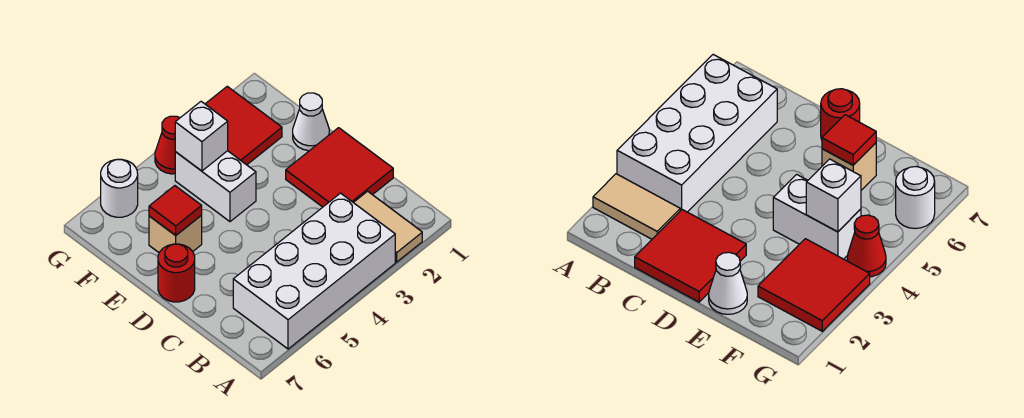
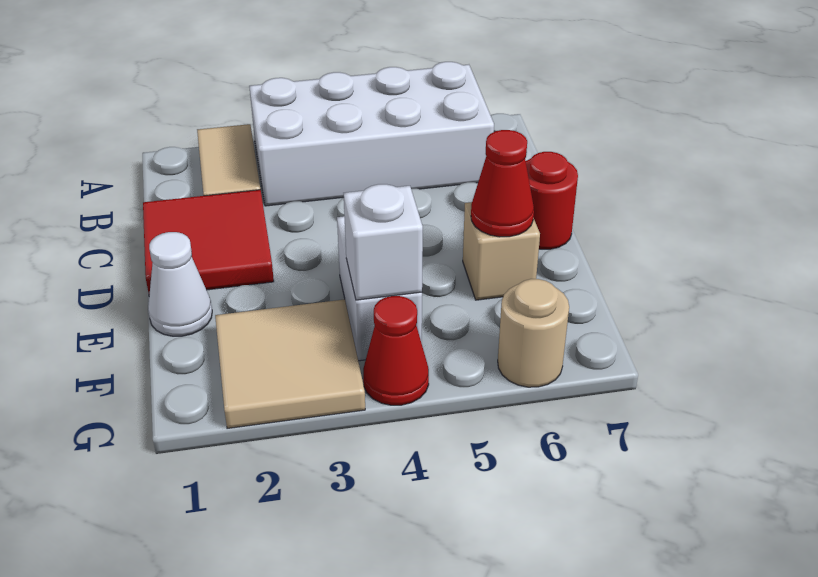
red 1x1 tile [149,186,202,235] -> red 1x1 cone [471,130,534,237]
red 2x2 tile [205,86,282,165] -> tan 2x2 tile [215,299,365,428]
white 1x1 round brick [101,159,138,217] -> tan 1x1 round brick [498,279,569,387]

